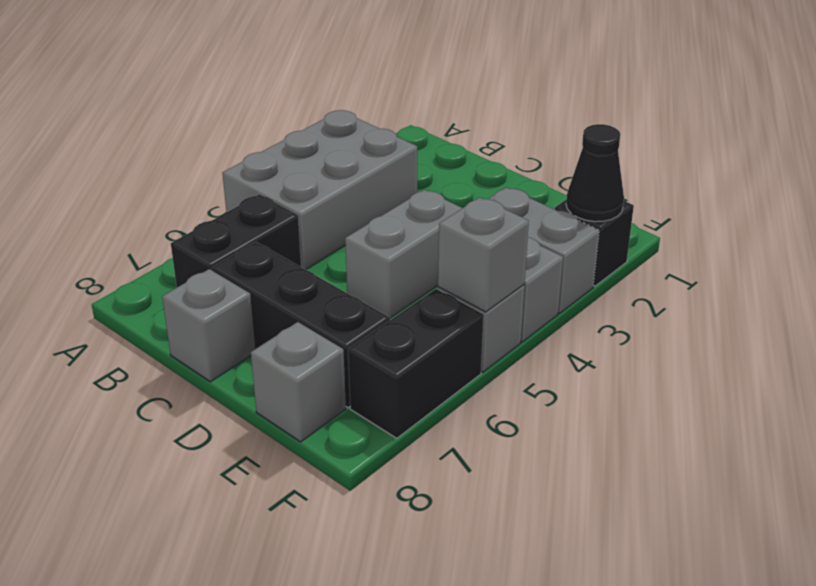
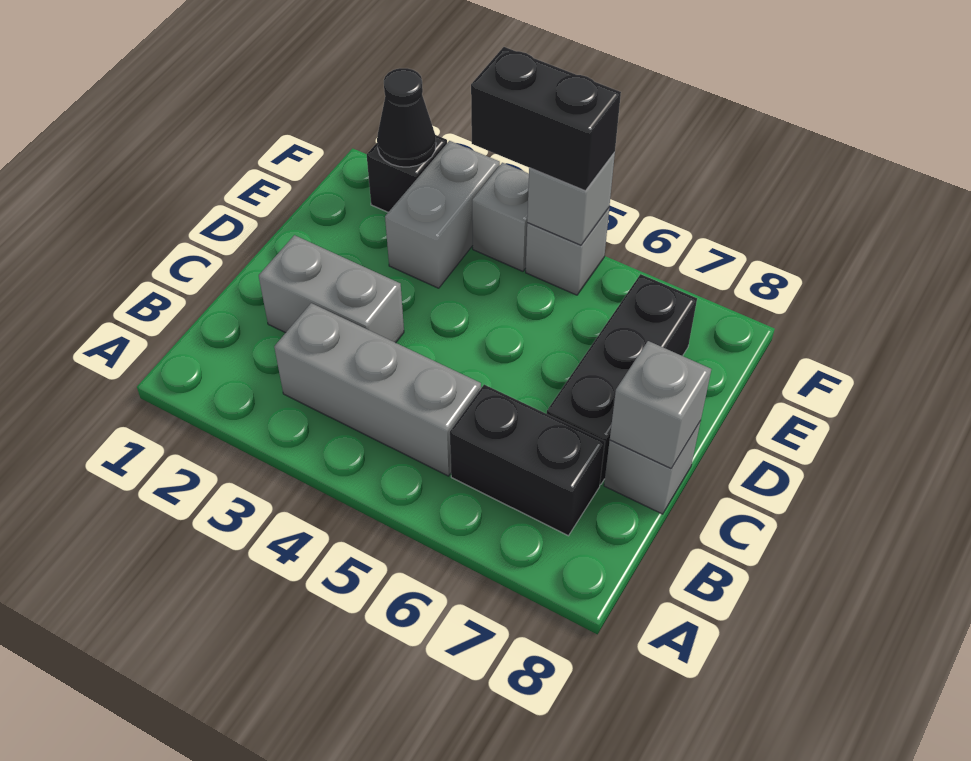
grey 2x3 brick [222,110,417,270] -> grey 1x3 brick [274,303,481,476]
grey 1x2 brick [345,190,462,318] -> grey 1x2 brick moved to [259,235,404,343]
grey 1x1 brick [251,322,346,442] -> grey 1x1 brick moved to [610,341,711,468]
black 1x2 brick [348,289,484,438] -> black 1x2 brick moved to [471,47,621,191]

